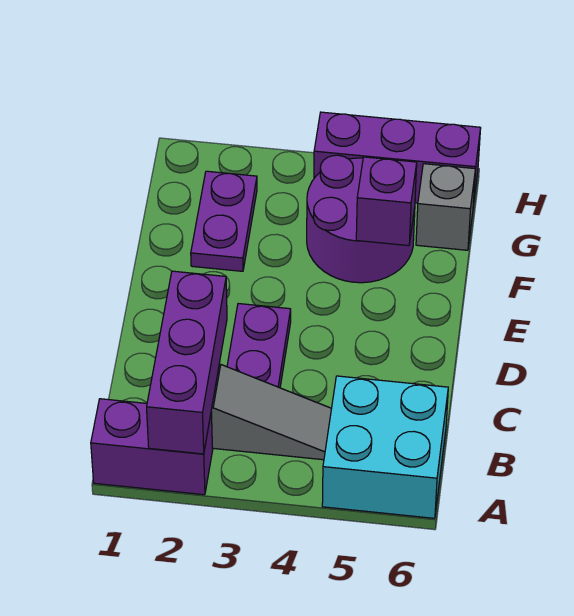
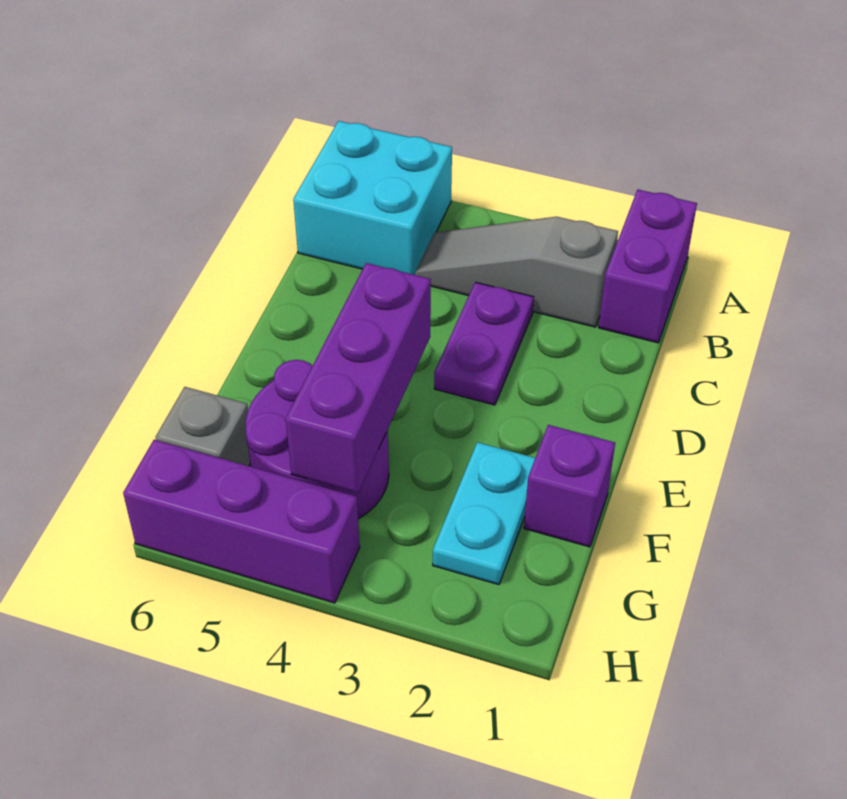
purple 1x2 brick [91,399,213,495] -> purple 1x2 brick turned to [599,190,697,343]
purple 1x3 brick [147,271,227,454] -> purple 1x3 brick moved to [286,263,431,493]
purple 1x2 plate [191,171,257,271] -> cyan 1x2 plate [433,442,535,585]
purple 1x1 brick [356,157,417,246] -> purple 1x1 brick moved to [524,425,615,547]

